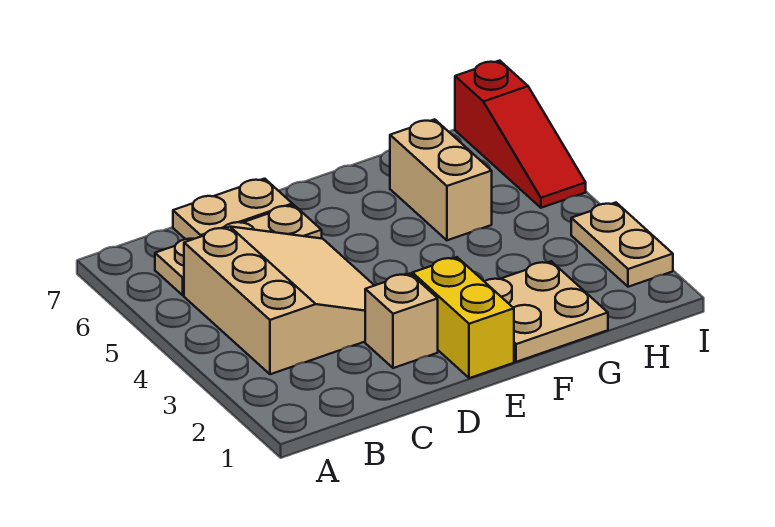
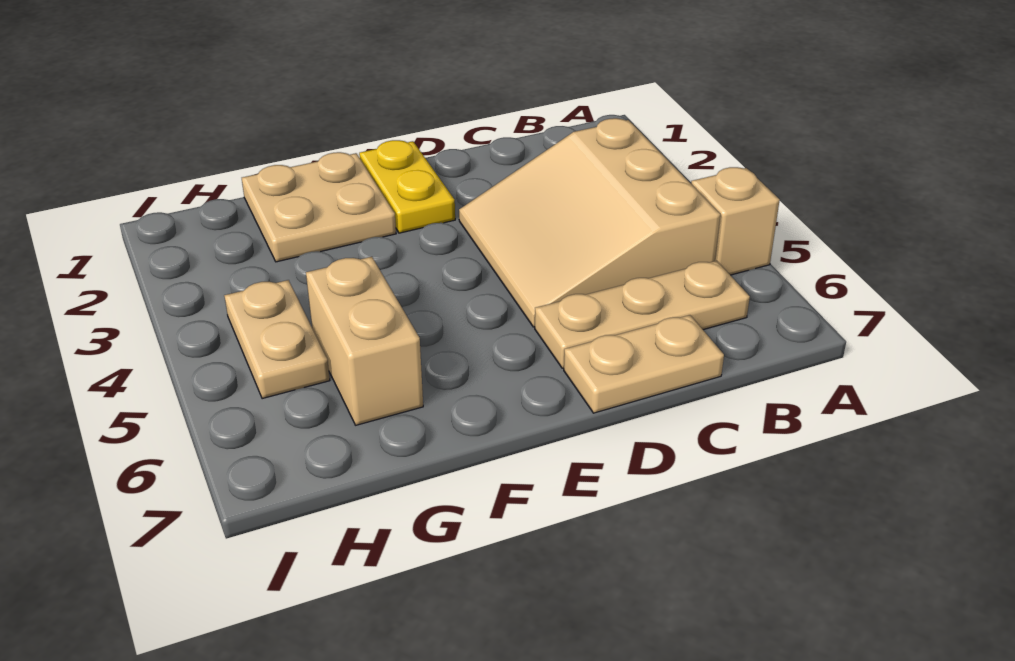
tan 1x1 brick [365,274,438,368] -> tan 1x1 brick moved to [691,167,780,275]
yellow 1x2 brick [412,257,514,378] -> yellow 1x2 plate [359,140,455,233]
tan 1x2 plate [571,203,673,287] -> tan 1x2 plate moved to [224,280,330,399]
red 1x3 slope [455,61,586,208] -> none

